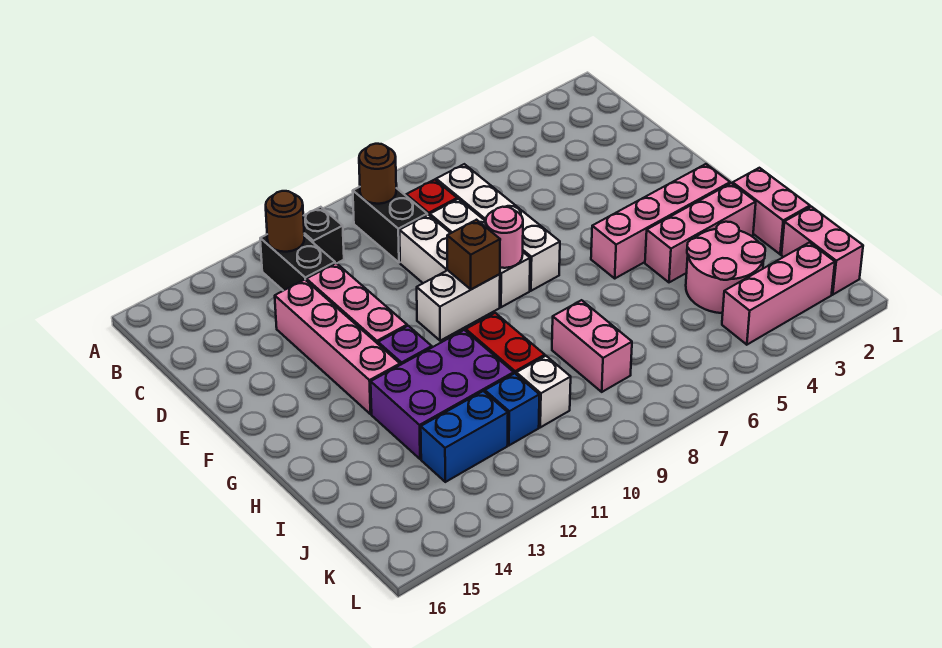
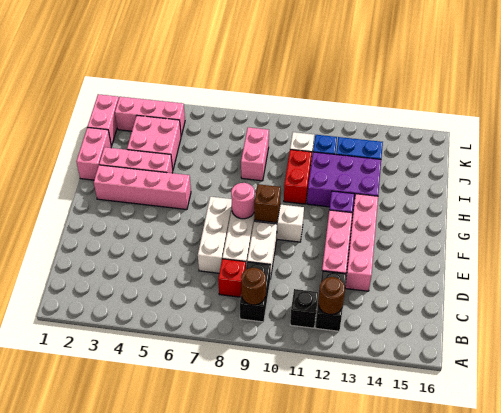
white 1x4 brick [436,164,560,291] -> white 1x3 brick [198,197,232,273]
pink 2x2 round brick [686,222,765,313] -> pink 2x2 brick [127,116,181,169]

